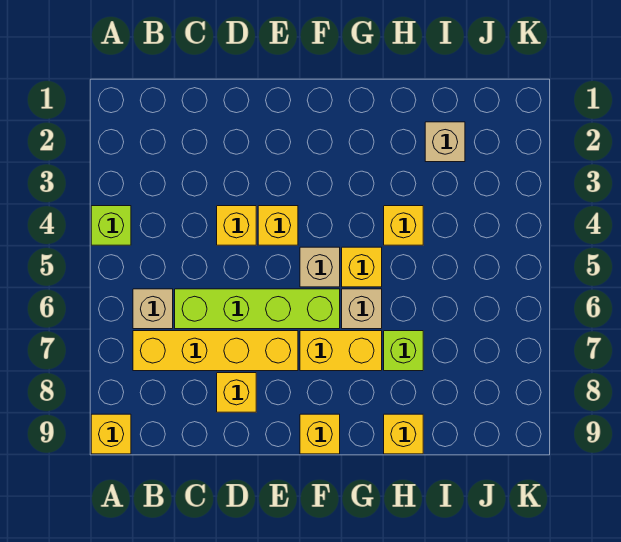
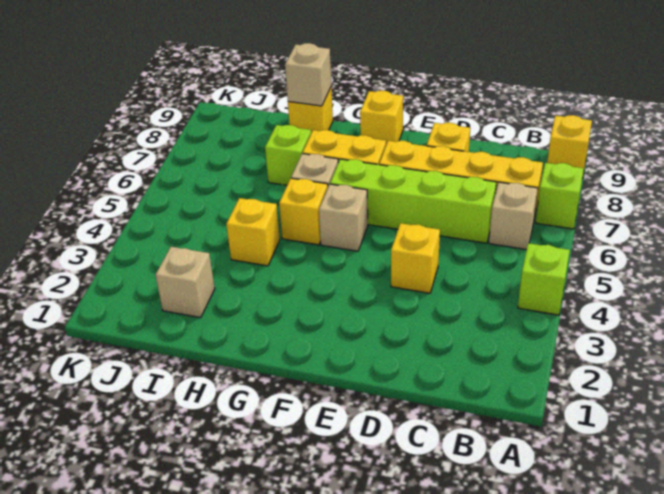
none -> lime 1x1 brick [536,163,584,229]
yellow 1x1 brick [258,206,298,245] -> none
none -> tan 1x1 brick [285,43,331,106]

